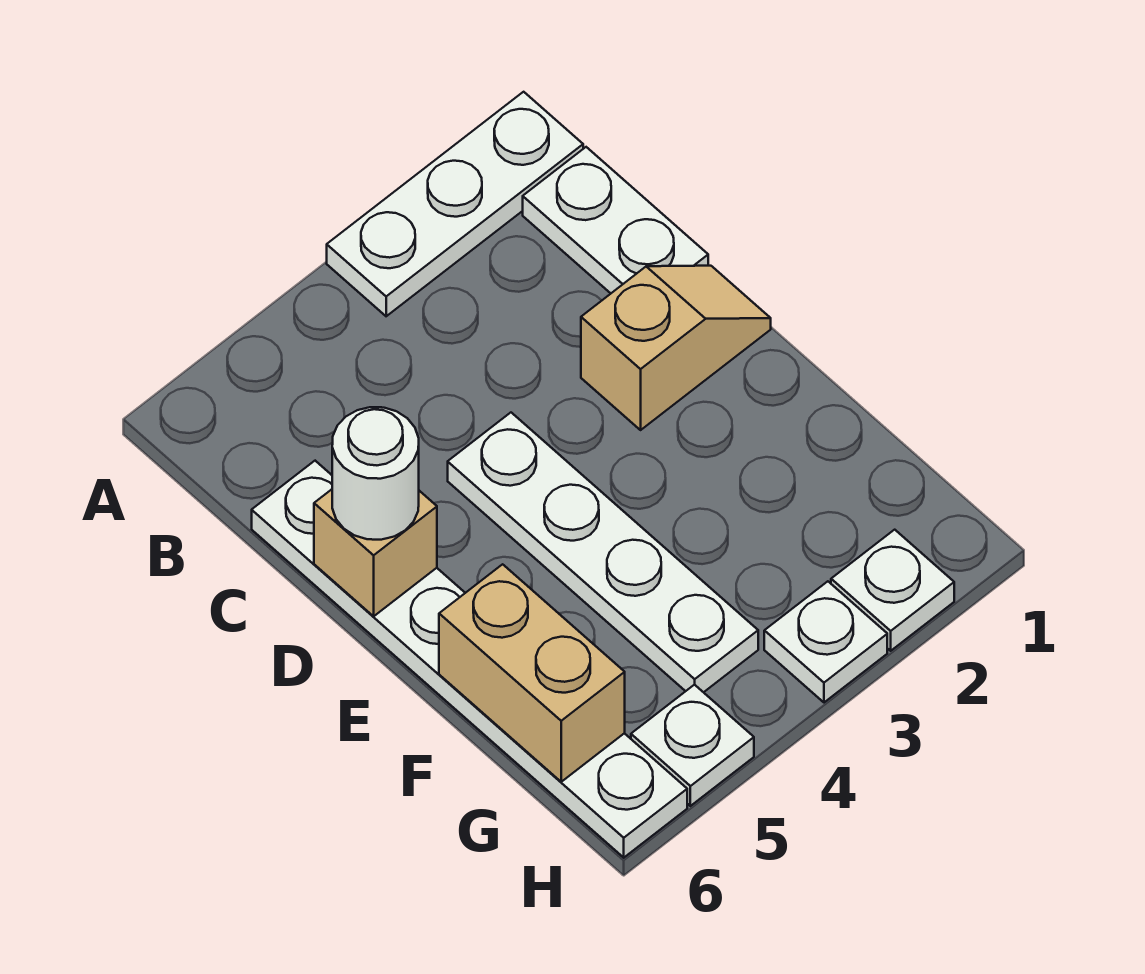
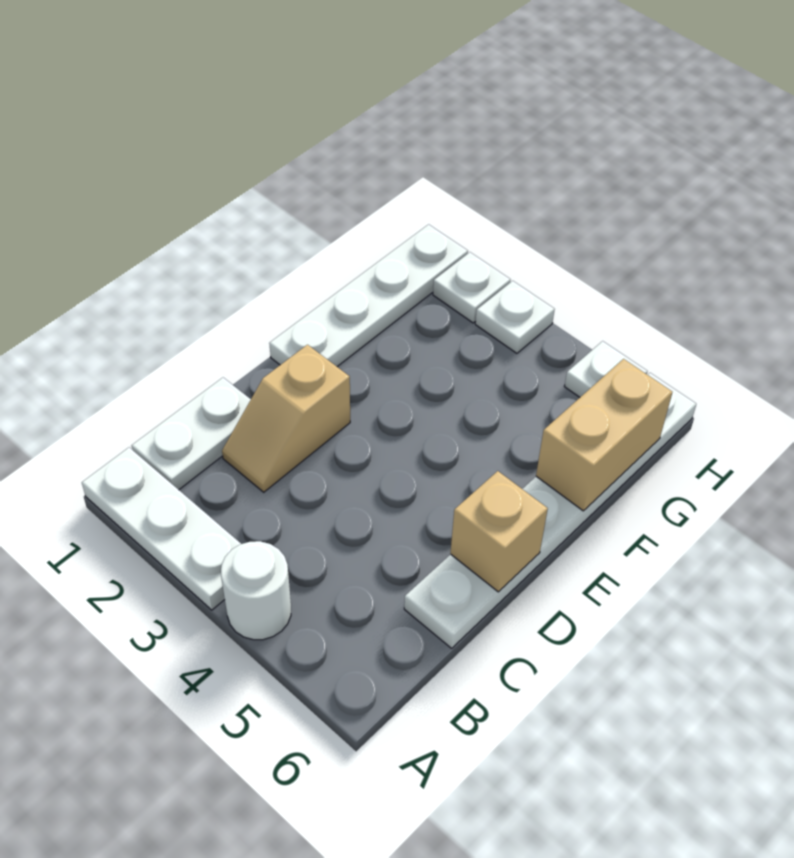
tan 1x2 slope [581,266,771,430] -> tan 1x2 slope turned to [222,345,350,492]
white 1x4 plate [448,413,758,692] -> white 1x4 plate moved to [269,224,468,366]
white 1x1 round brick [332,407,419,540] -> white 1x1 round brick moved to [221,541,291,640]

